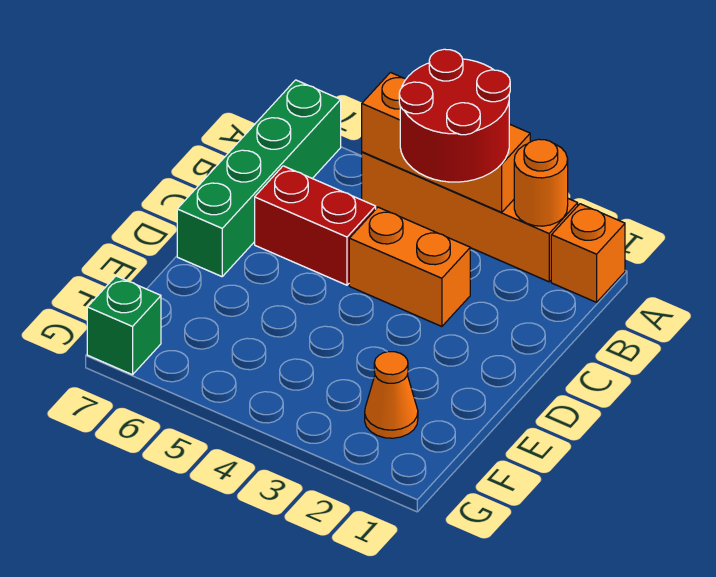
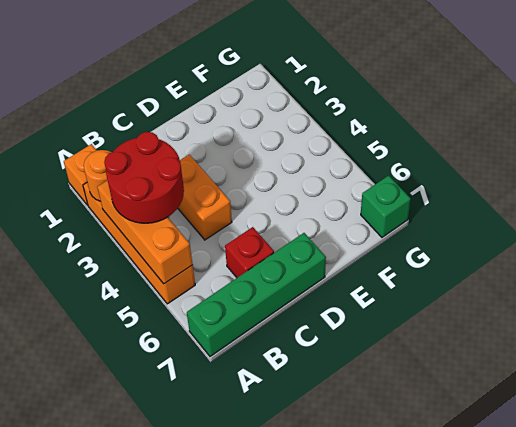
red 1x2 brick [255,166,376,285] -> red 1x1 brick [225,227,274,278]
orange 1x1 cone [365,352,418,438] -> none

